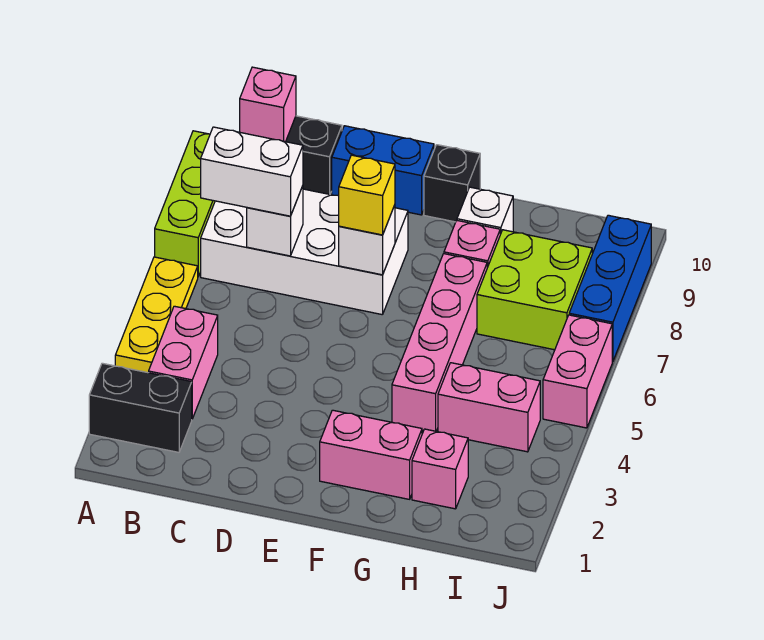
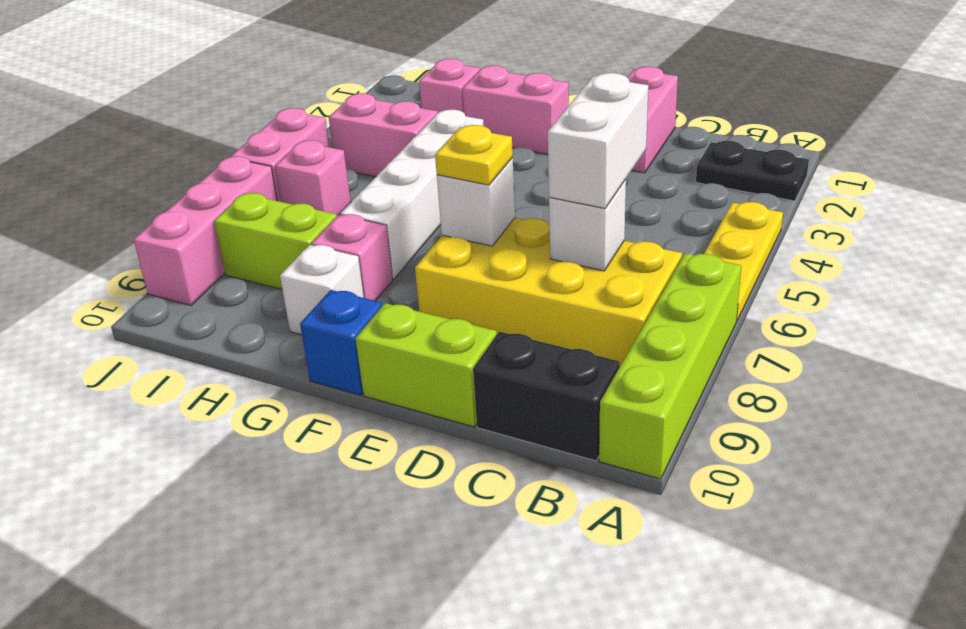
black 1x2 brick [89,363,192,452] -> black 1x2 plate [696,141,809,201]
lime 1x3 brick [155,131,215,277] -> lime 1x4 brick [599,254,741,479]
pink 1x2 brick [149,306,218,419] -> pink 1x2 brick moved to [627,67,678,173]
white 2x4 brick [201,189,408,315] -> yellow 2x4 brick [415,218,682,366]
white 1x2 brick [201,127,303,216] -> white 1x2 brick turned to [548,73,648,208]
pink 1x1 brick [240,67,296,142] -> pink 1x1 brick moved to [275,140,351,216]
blue 1x2 brick [332,126,434,215] -> lime 1x2 brick [356,303,497,427]
yellow 1x1 brick [339,155,395,235] -> yellow 1x1 plate [435,125,513,185]
black 1x1 brick [424,145,480,222] -> blue 1x1 brick [300,290,383,395]
pink 1x4 brick [392,254,487,431] -> white 1x4 brick [340,110,483,279]
lime 2x2 brick [477,230,592,350] -> lime 1x2 brick [214,193,337,289]
blue 1x3 brick [569,215,651,362] -> pink 1x3 brick [134,156,277,305]

